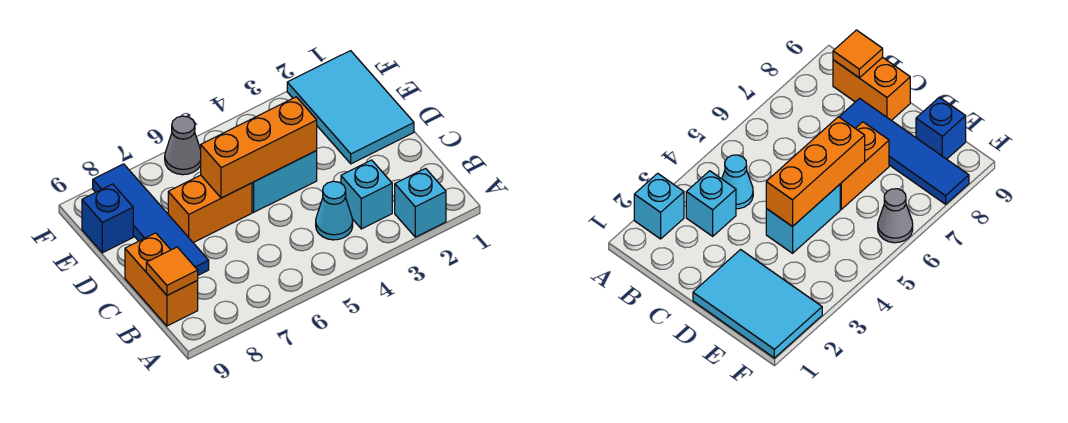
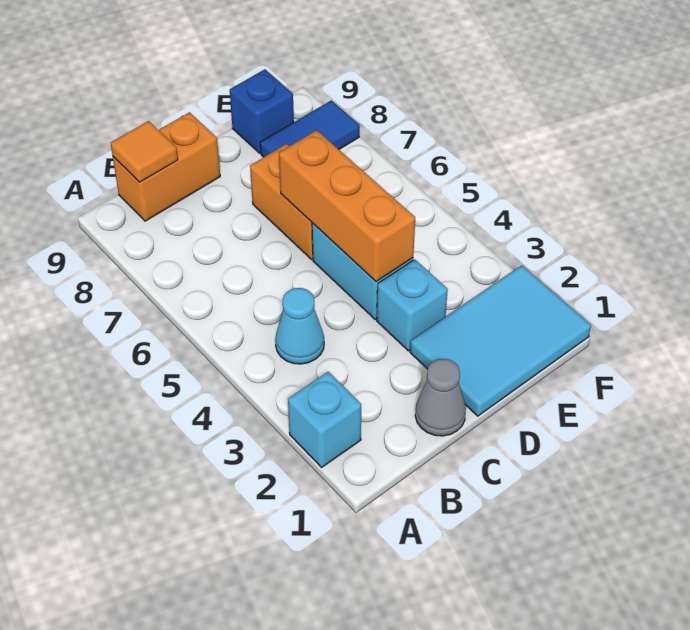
cyan 1x1 brick [341,160,392,229] -> cyan 1x1 brick moved to [377,260,448,351]
blue 1x4 tile [93,164,209,275] -> blue 1x2 tile [260,100,360,157]
grey 1x1 cone [165,116,201,175] -> grey 1x1 cone moved to [415,359,466,436]

